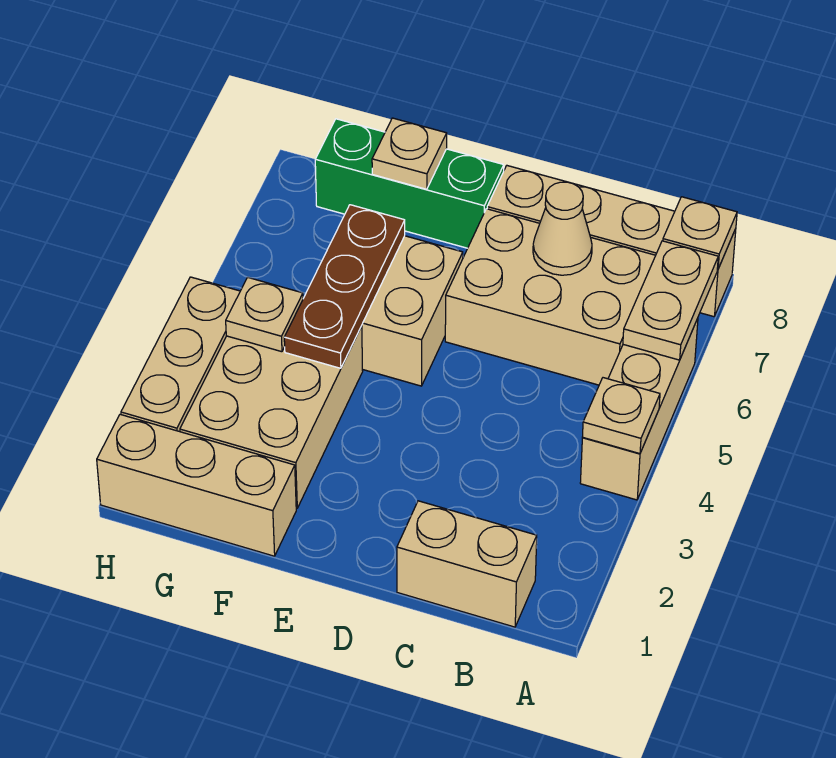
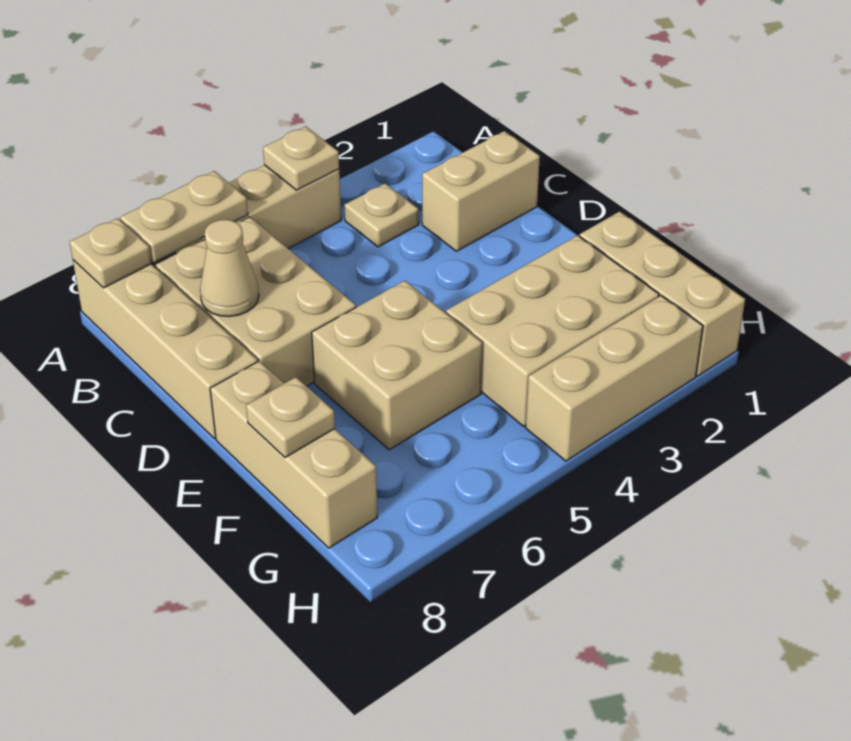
tan 1x2 brick [397,501,537,627] -> tan 1x2 brick turned to [422,131,540,251]
green 1x3 brick [315,119,504,248] -> tan 1x3 brick [210,361,377,548]
brown 1x3 plate [284,205,405,368] -> none
tan 1x1 plate [226,277,303,352] -> tan 1x1 plate moved to [344,183,419,247]

